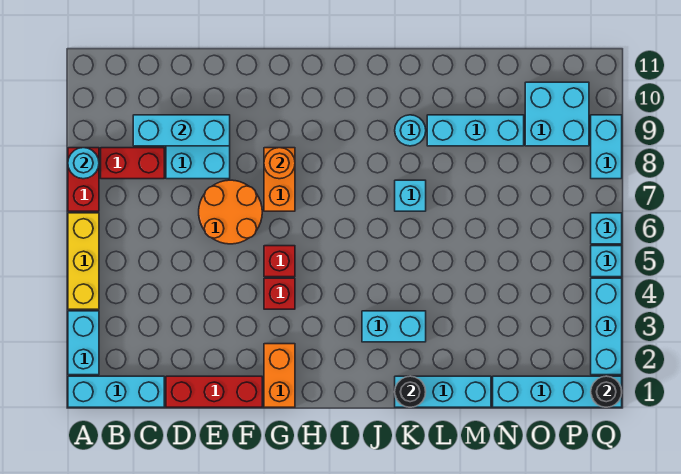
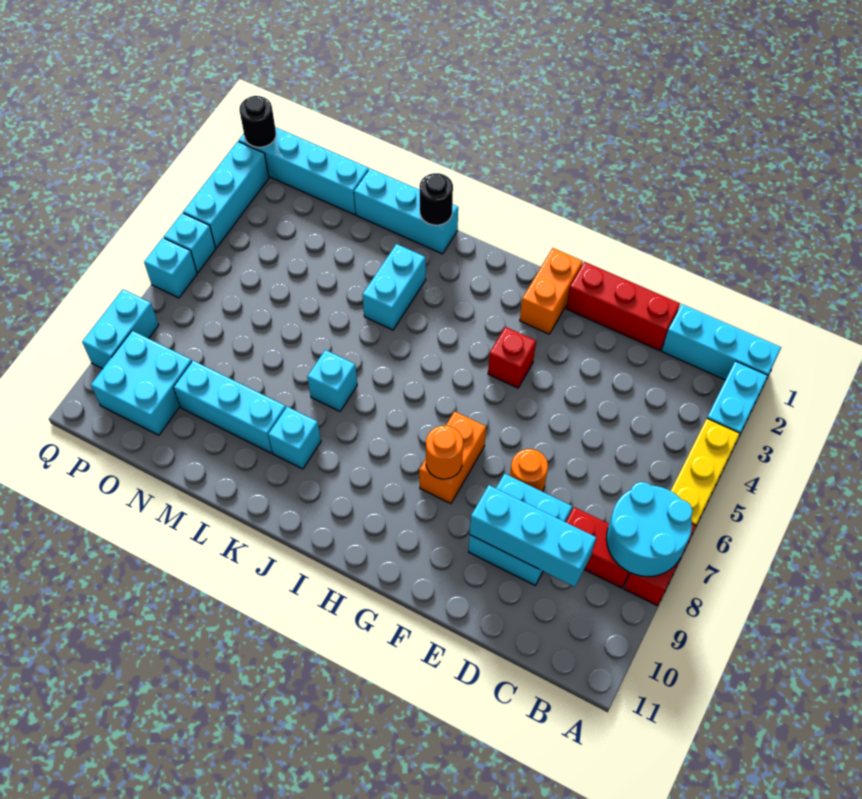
cyan 1x1 round brick [68,148,99,179] -> cyan 2x2 round brick [606,482,693,576]
orange 2x2 round brick [199,180,262,244] -> orange 1x1 round brick [510,449,548,492]
red 1x1 brick [264,246,295,277] -> none
cyan 1x2 brick [362,311,426,342] -> cyan 1x2 brick turned to [362,244,426,330]
cyan 1x1 round brick [395,115,426,146] -> cyan 1x1 brick [268,407,321,469]

